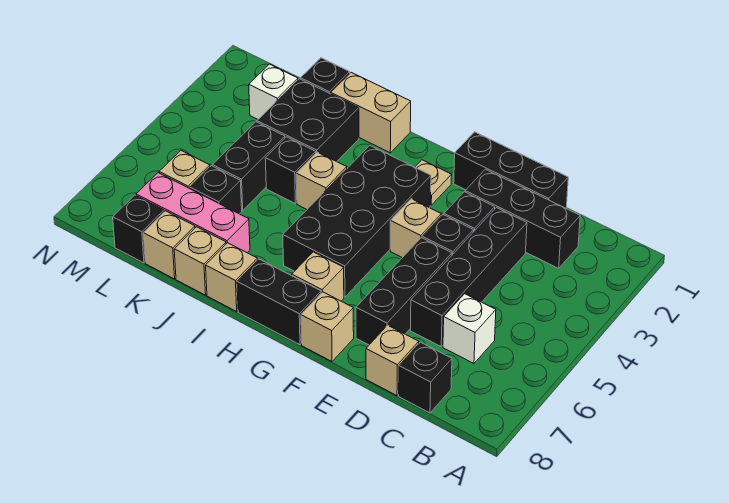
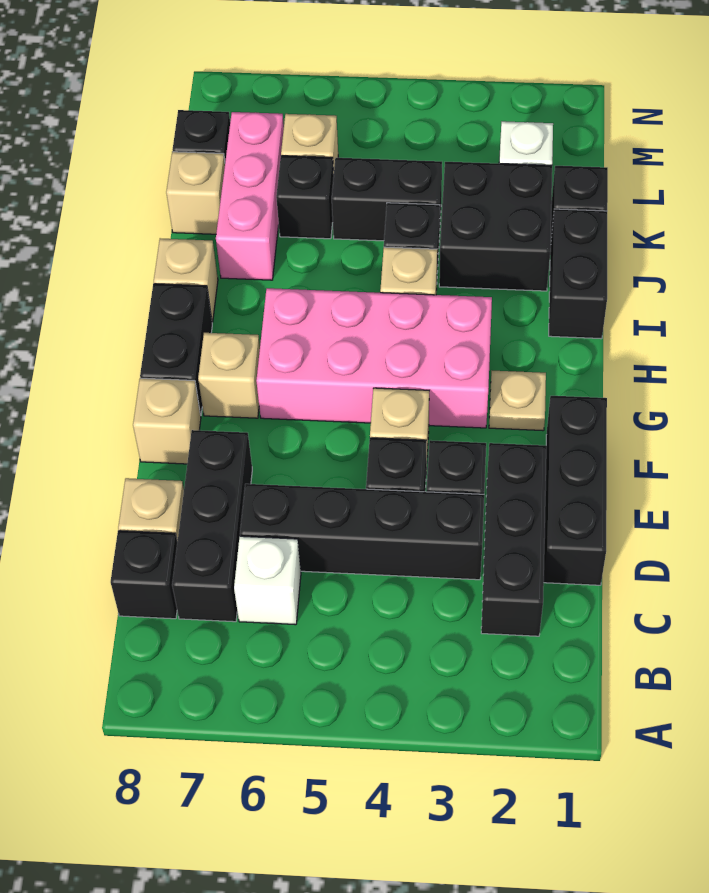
black 1x3 brick [356,238,452,345] -> black 1x3 brick turned to [172,430,252,622]
black 2x4 brick [283,145,431,297] -> pink 2x4 brick [256,288,492,428]
tan 1x2 brick [331,72,411,153] -> black 1x2 brick [549,209,607,339]
tan 1x1 brick [174,227,226,295] -> none

